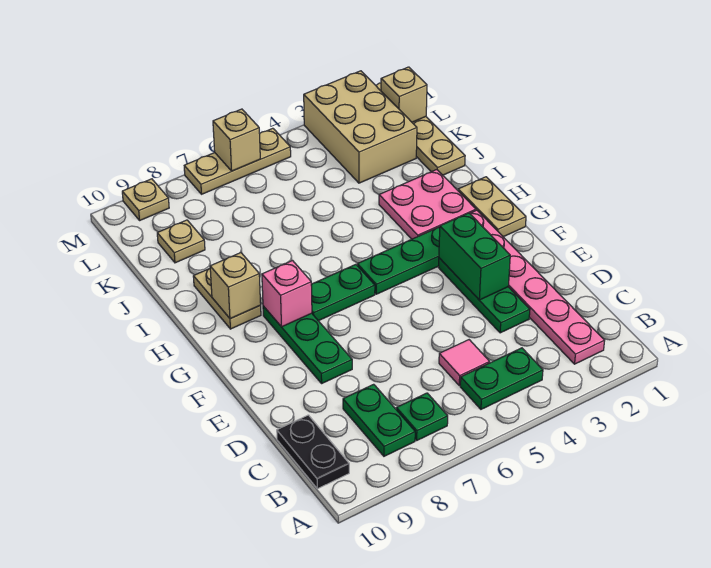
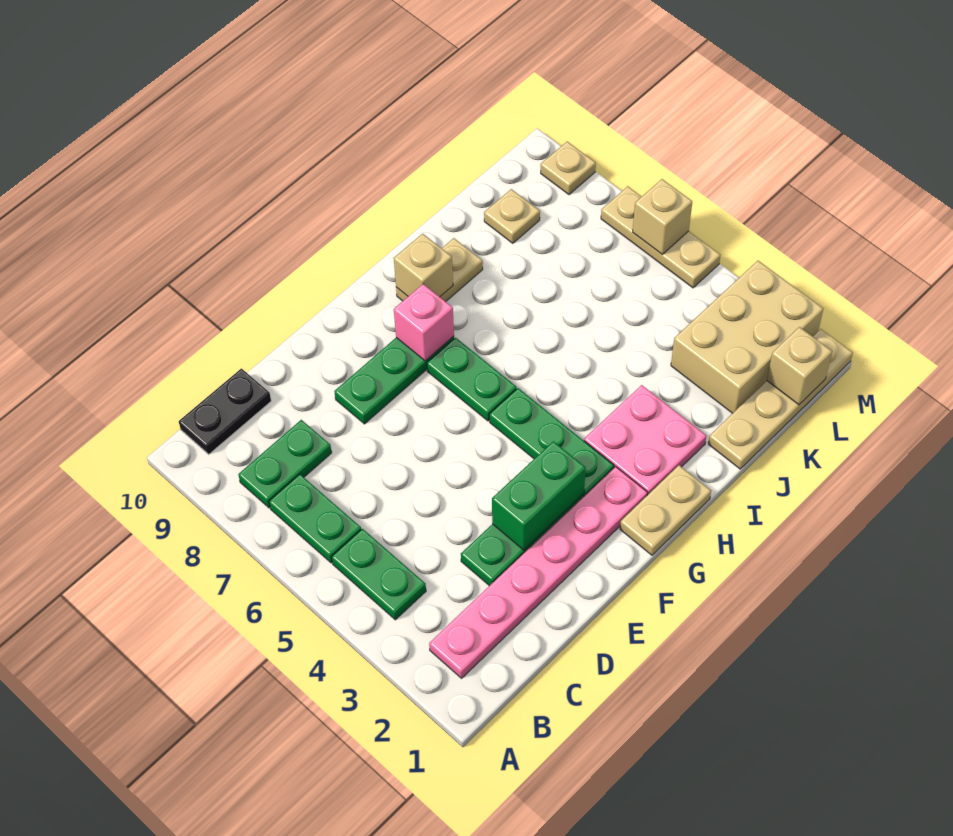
green 1x1 plate [396,393,448,440] -> green 1x2 plate [269,474,361,563]
pink 1x1 tile [439,340,490,386] -> none

